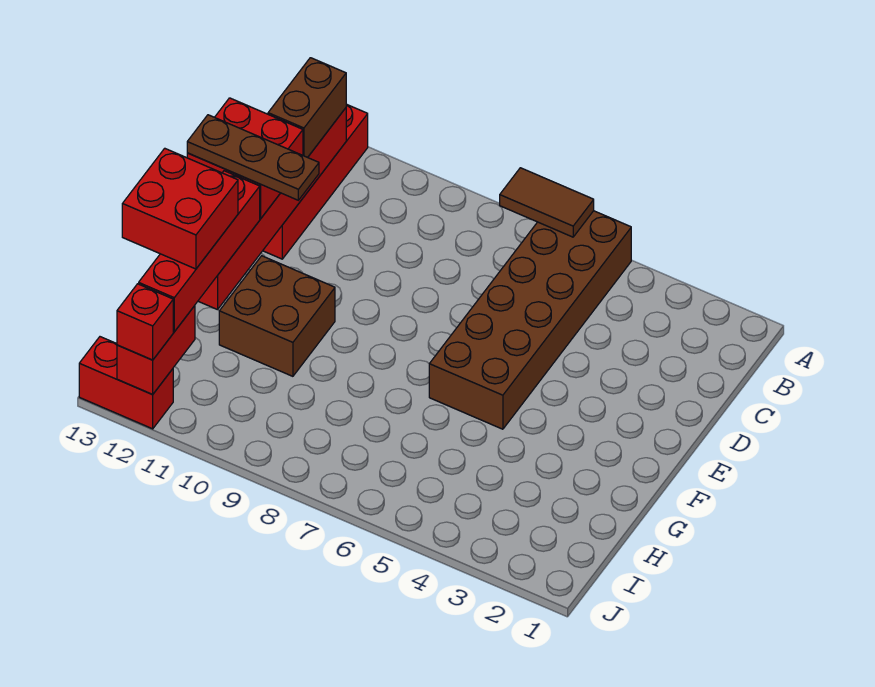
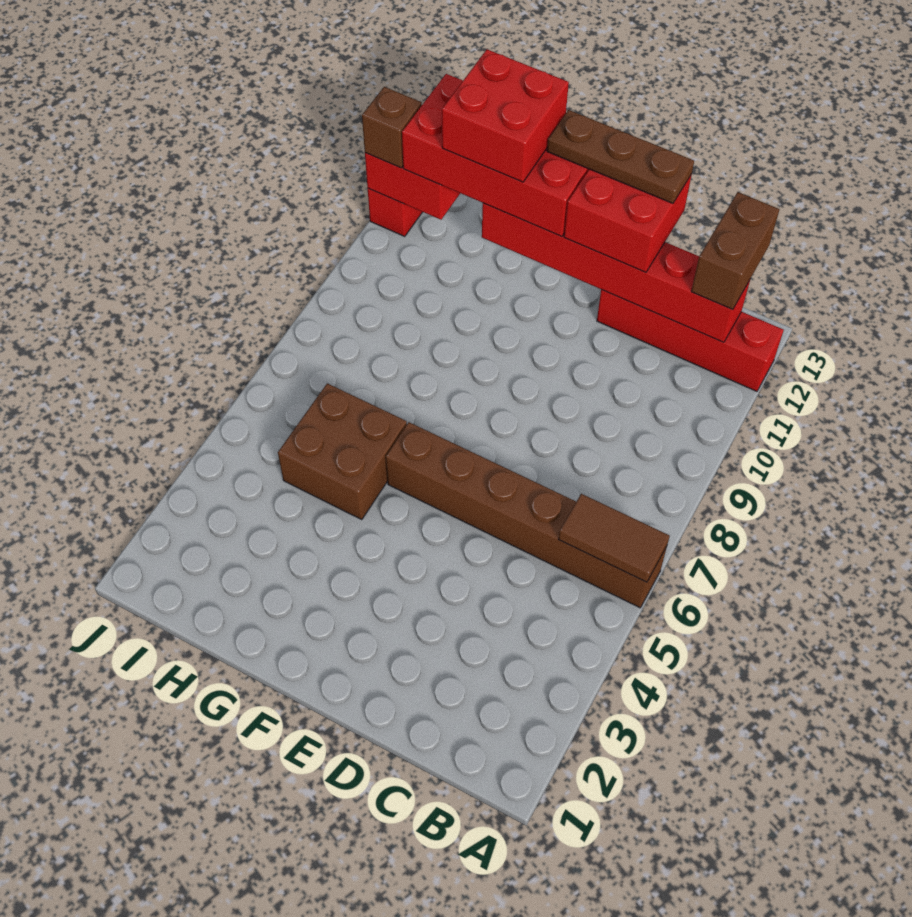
brown 2x6 brick [429,211,631,429] -> brown 1x6 brick [386,422,667,608]
brown 1x2 tile [500,168,594,237] -> brown 1x2 tile turned to [558,494,669,582]
brown 1x2 brick [268,58,346,158] -> brown 1x2 brick turned to [691,192,779,310]
brown 1x3 plate [187,115,319,200] -> brown 1x3 plate turned to [547,110,694,203]
brown 2x2 brick [219,256,335,376] -> brown 2x2 brick moved to [278,383,407,520]
red 1x4 brick [139,171,260,332] -> red 2x4 brick [402,74,589,237]
red 1x1 brick [117,284,173,360] -> brown 1x1 brick [362,87,422,168]

